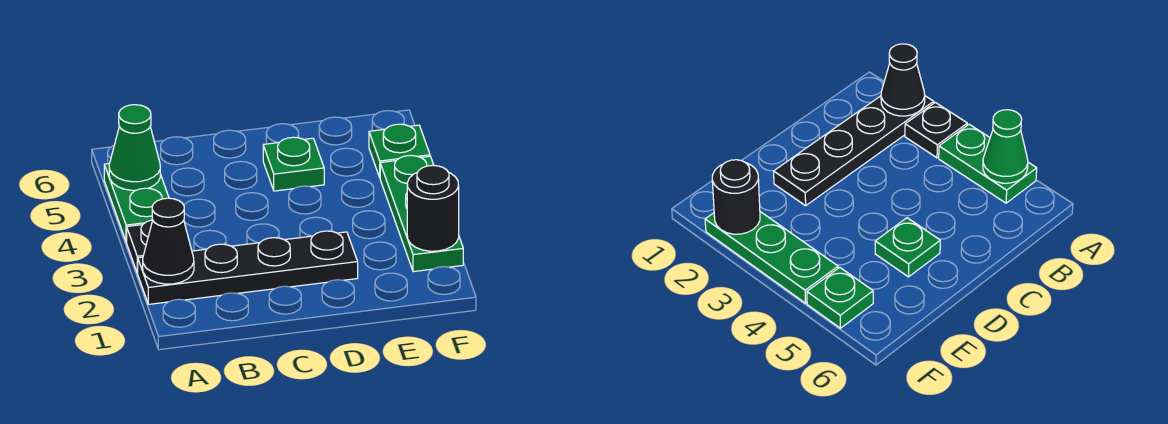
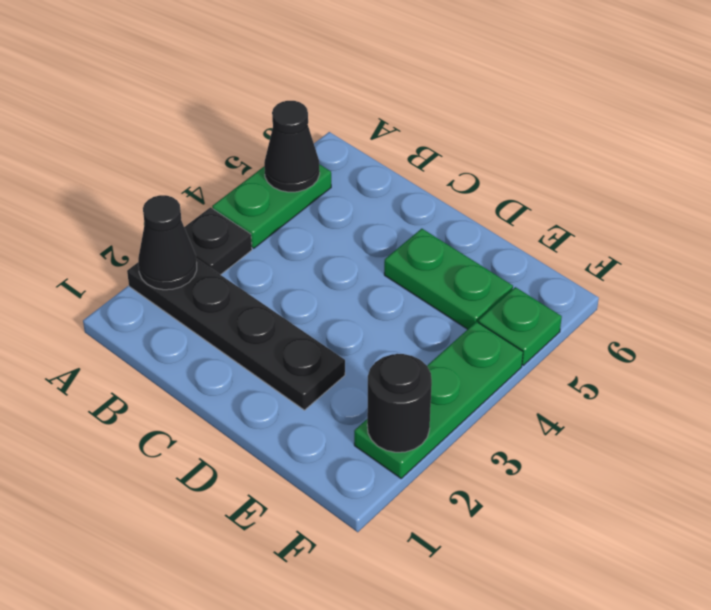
green 1x1 cone [109,105,160,190] -> black 1x1 cone [264,101,320,192]
green 1x1 plate [263,137,324,191] -> green 1x2 plate [384,229,513,329]

